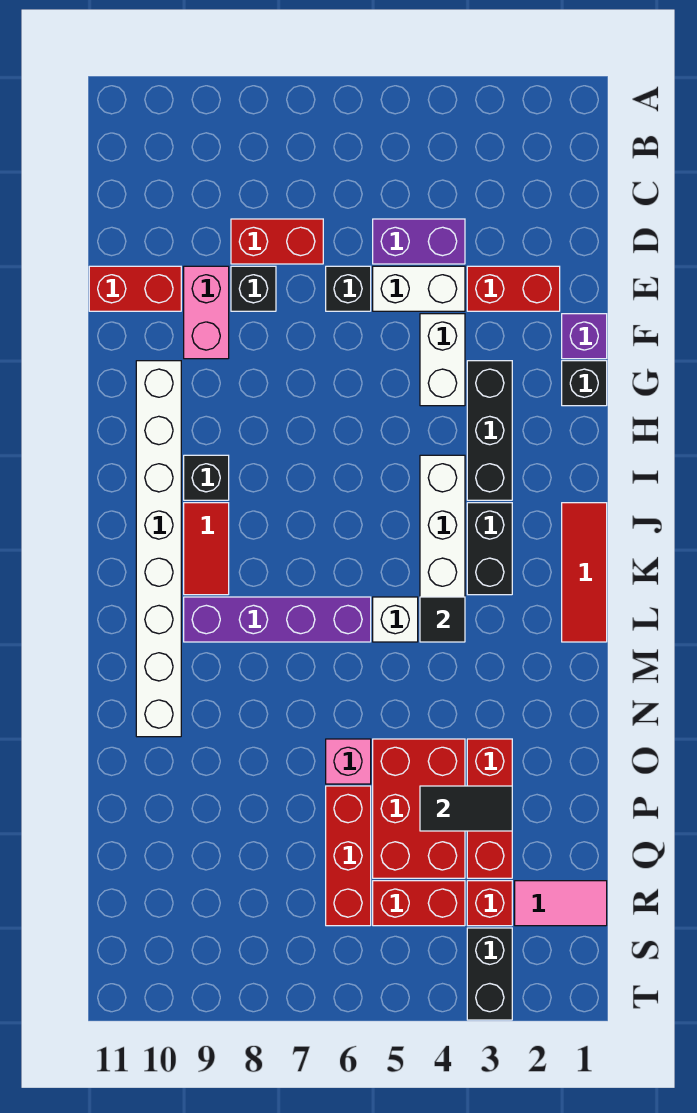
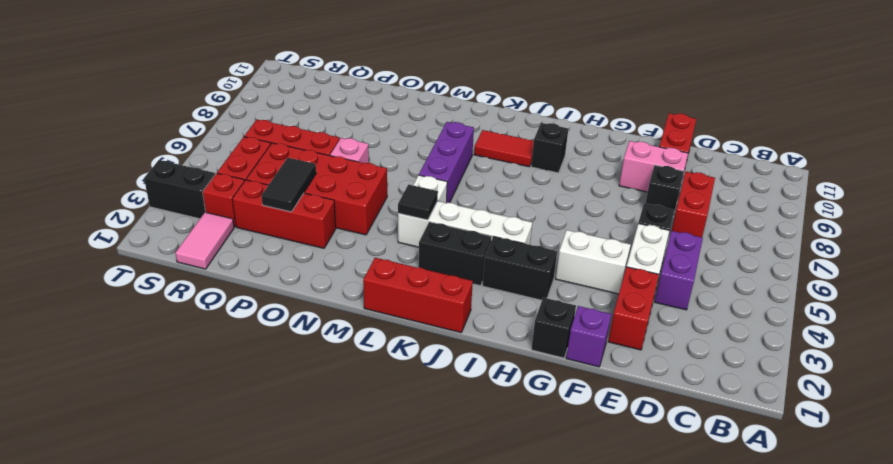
black 1x3 brick [467,361,512,500] -> black 1x2 brick [482,236,557,300]
white 1x8 brick [136,361,181,737] -> none
red 1x3 tile [562,503,607,642] -> red 1x3 brick [363,258,473,332]
purple 1x4 brick [184,597,371,642] -> purple 1x3 brick [419,122,474,203]
red 2x3 brick [373,739,465,878] -> red 2x4 brick [246,143,387,235]

